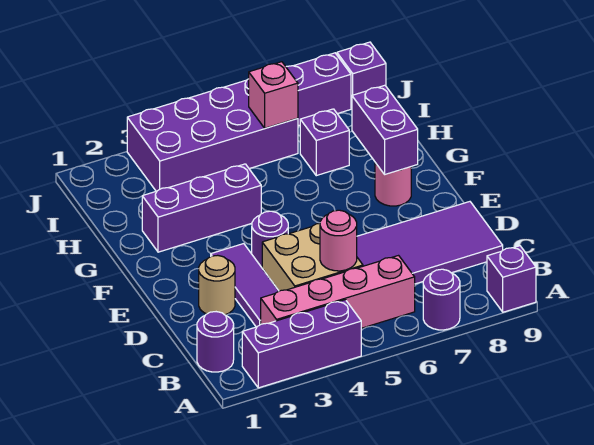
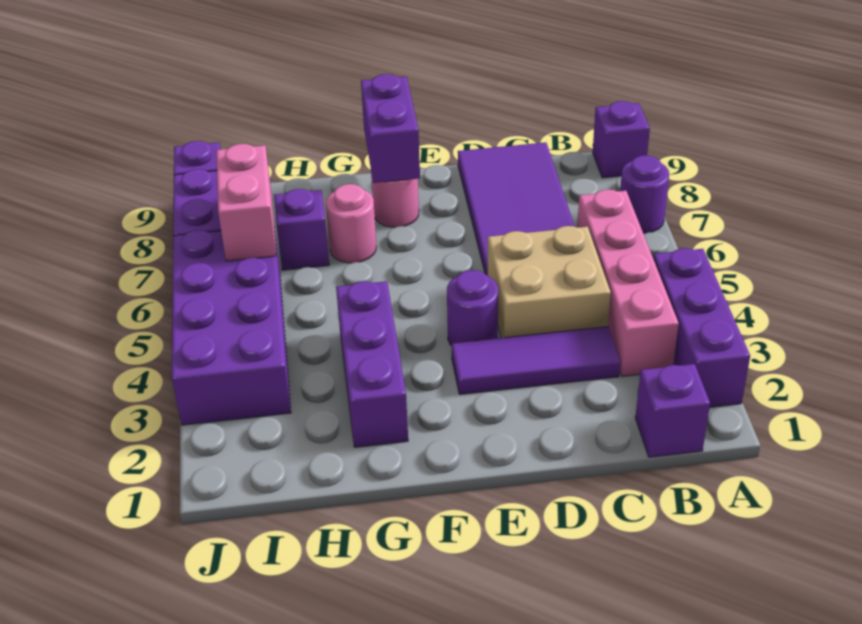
purple 1x1 round brick [197,312,234,372] -> purple 1x1 brick [635,364,710,457]
pink 1x1 round brick [320,210,357,271] -> pink 1x1 round brick moved to [326,184,376,263]
tan 1x1 round brick [199,255,235,315] -> none
purple 1x2 brick [352,85,418,174] -> purple 1x2 brick turned to [361,74,420,183]
pink 1x1 brick [249,62,298,128] -> pink 1x2 brick [216,144,276,261]

